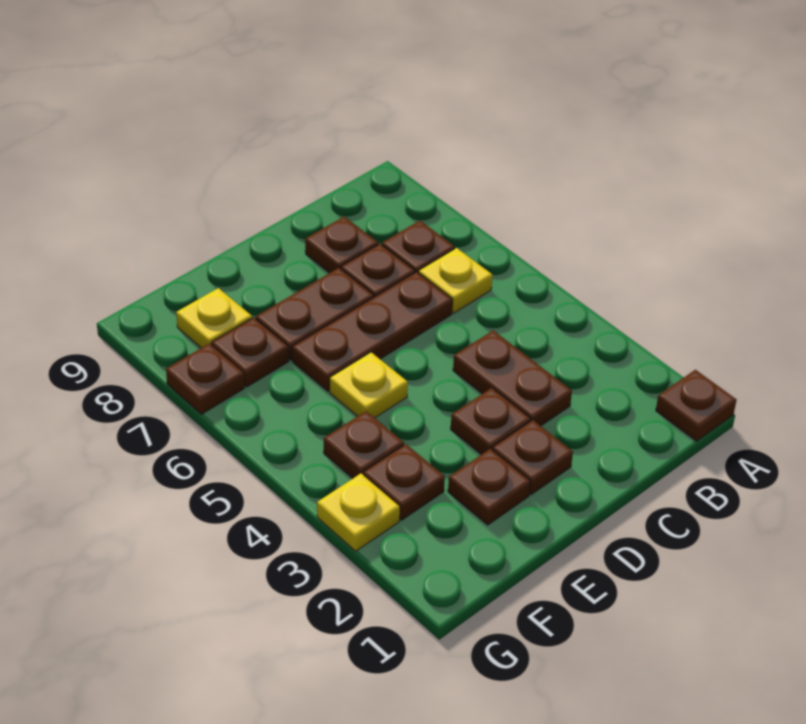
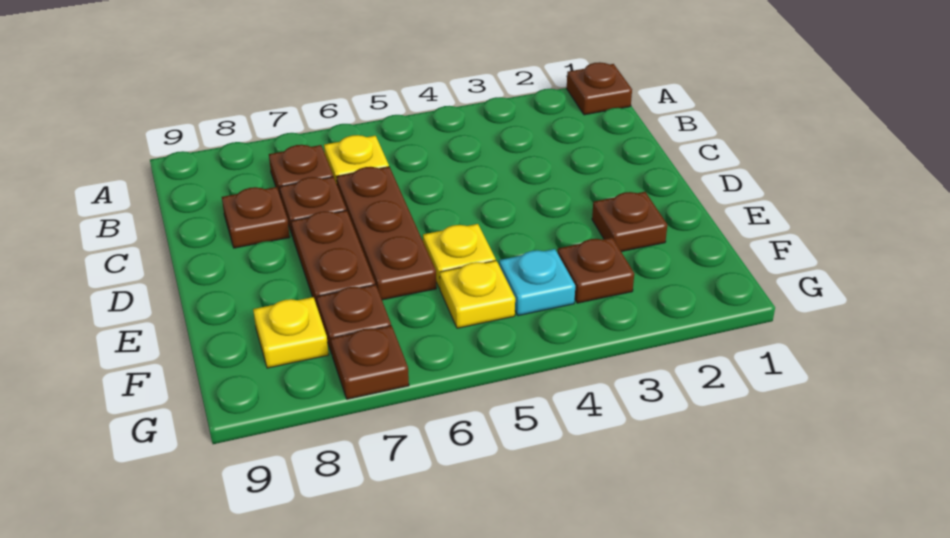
brown 1x2 plate [453,331,572,426] -> none
brown 1x1 plate [492,420,573,495] -> none
brown 1x1 plate [451,388,531,455] -> none
brown 1x1 plate [324,411,404,478] -> cyan 1x1 plate [499,249,575,316]
yellow 1x1 plate [317,474,400,551] -> yellow 1x1 plate moved to [440,261,515,328]

